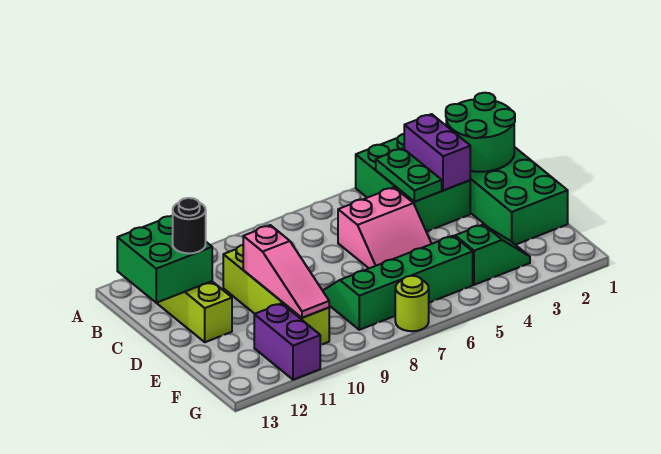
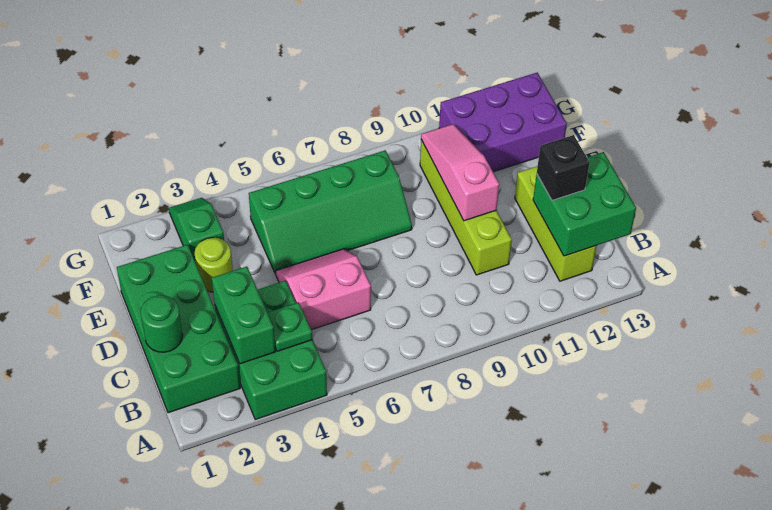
green 2x2 round brick [446,93,515,172] -> green 1x1 round brick [141,295,183,352]
purple 1x2 brick [404,114,470,191] -> green 1x2 brick [212,267,275,364]
green 1x2 plate [376,148,442,202] -> green 1x1 plate [267,302,312,351]
black 1x1 round brick [173,198,206,253] -> black 1x1 brick [537,135,590,200]
green 1x2 slope [455,225,530,285] -> green 1x2 slope turned to [169,198,224,260]
purple 1x2 brick [254,304,320,380] -> purple 2x3 brick [439,73,567,172]
lime 1x1 round brick [395,276,429,331] -> lime 1x1 round brick moved to [195,238,233,292]

